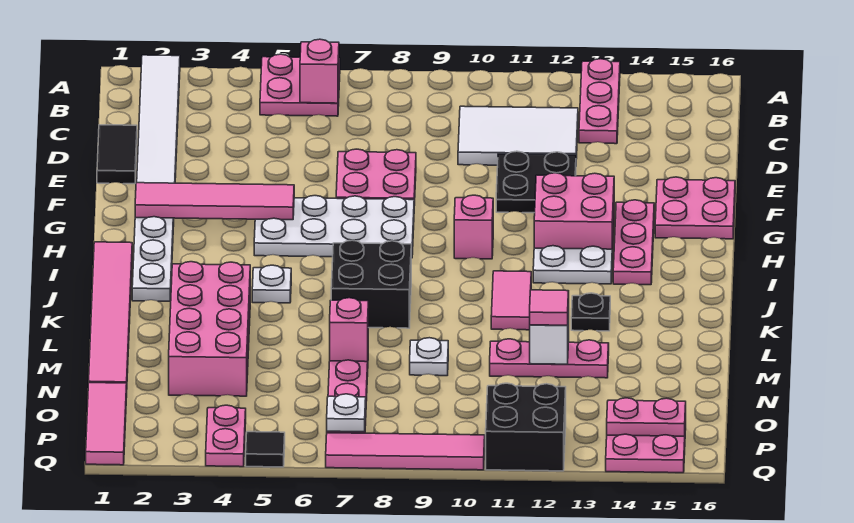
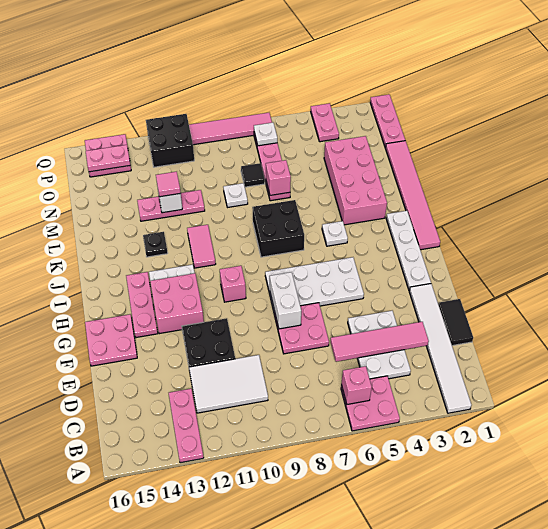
none -> white 2x3 plate [348,311,411,379]
none -> white 1x2 brick [270,272,301,329]
pink 1x4 tile [135,183,294,220] -> pink 1x4 tile moved to [331,322,429,362]
pink 1x3 tile [86,383,127,465] -> pink 1x3 plate [370,94,405,148]
black 1x1 tile [246,432,285,467] -> black 1x1 tile moved to [241,163,265,187]

